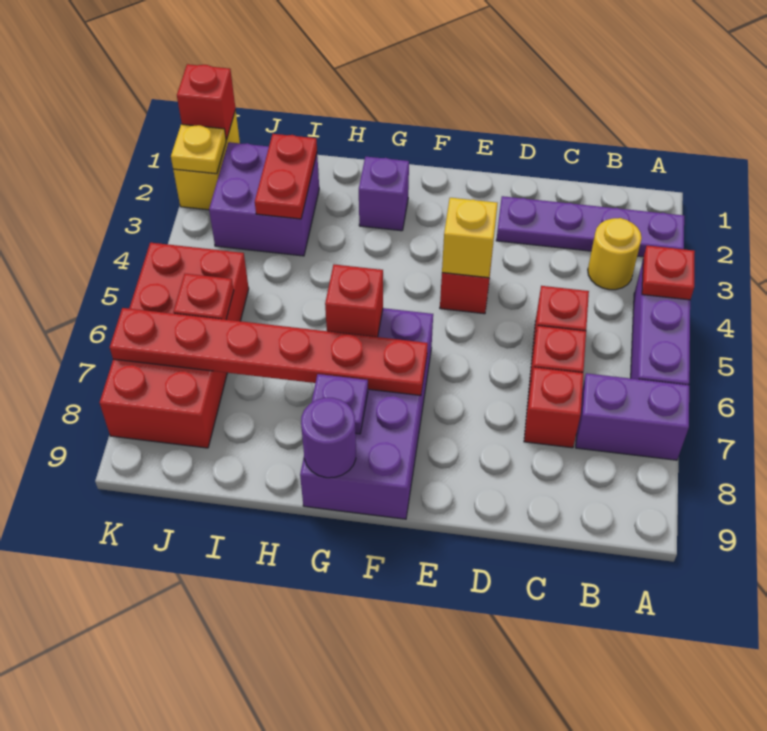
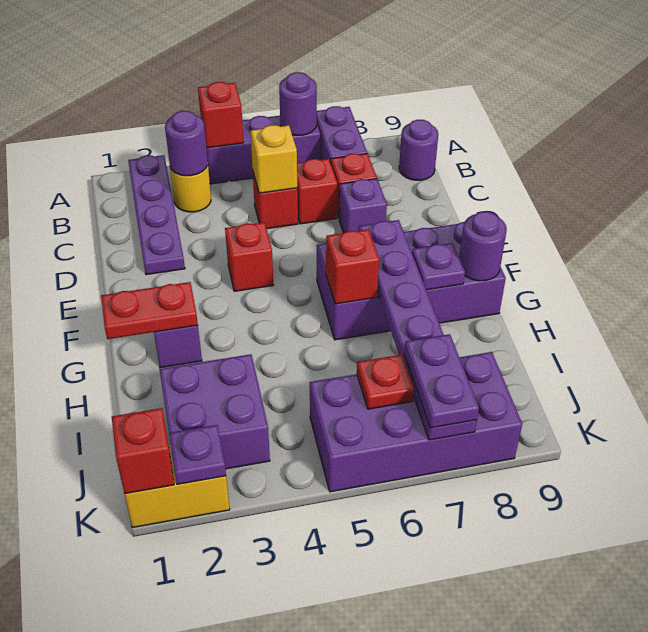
red 1x1 plate [642,246,695,300] -> red 1x1 brick [198,82,244,148]
none -> purple 1x1 round brick [279,72,317,135]
none -> purple 1x1 round brick [165,111,208,176]
none -> purple 1x1 round brick [399,120,438,180]
none -> purple 1x1 brick [339,179,387,233]
yellow 1x1 brick [442,198,498,278] -> yellow 1x1 brick moved to [250,125,297,193]
red 1x6 plate [110,308,428,396] -> purple 1x6 plate [359,220,477,440]
red 1x2 plate [255,134,317,219] -> red 1x2 plate moved to [101,282,198,339]
red 2x4 brick [100,243,249,448] -> purple 2x4 brick [310,352,522,492]
none -> purple 1x2 plate [404,334,479,428]
yellow 1x1 plate [171,124,226,174] -> purple 1x1 plate [169,425,226,484]

